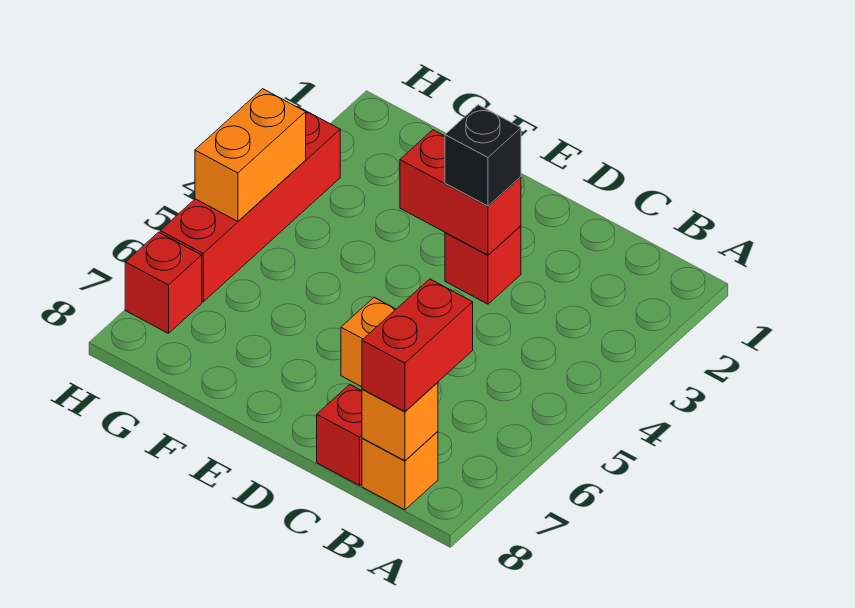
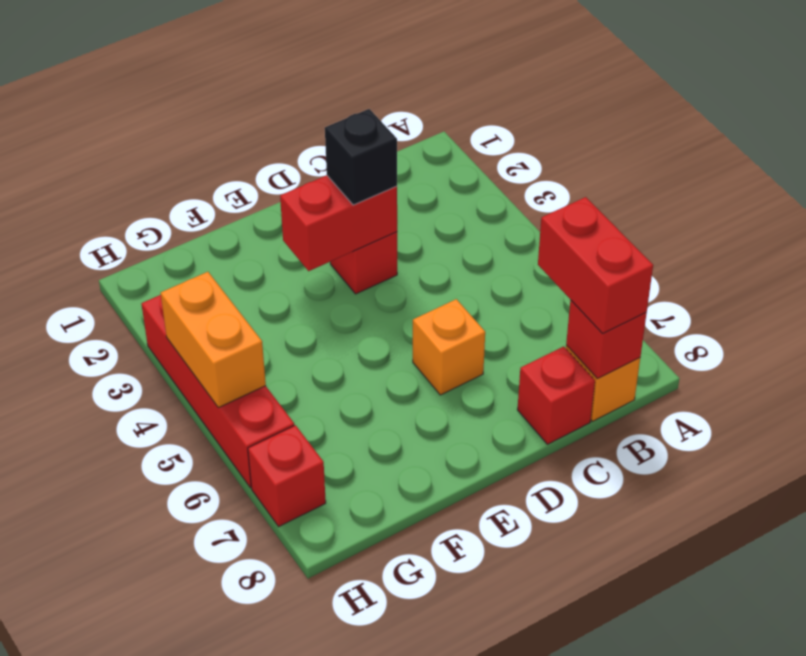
orange 1x1 brick [362,382,438,461] -> red 1x1 brick [566,300,647,379]

